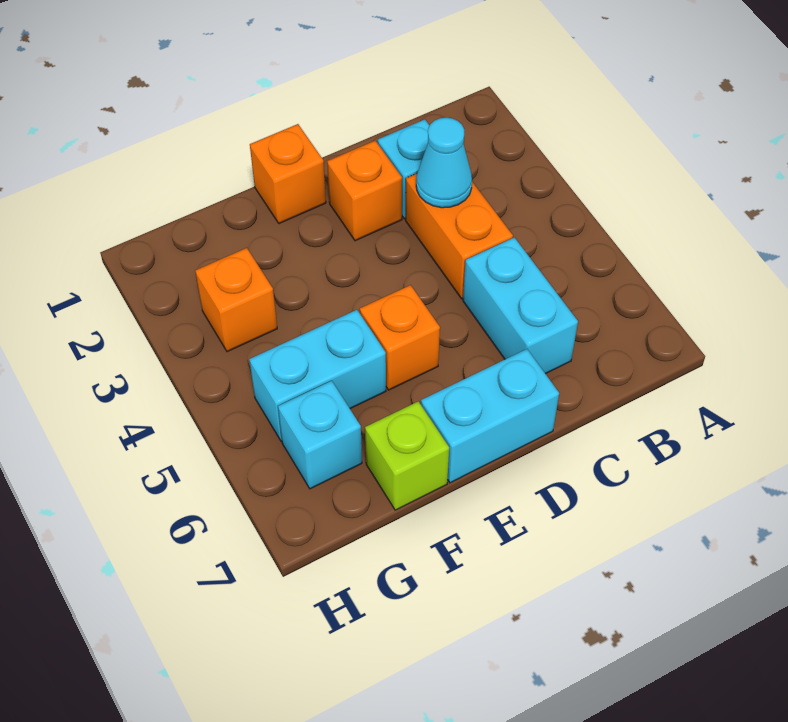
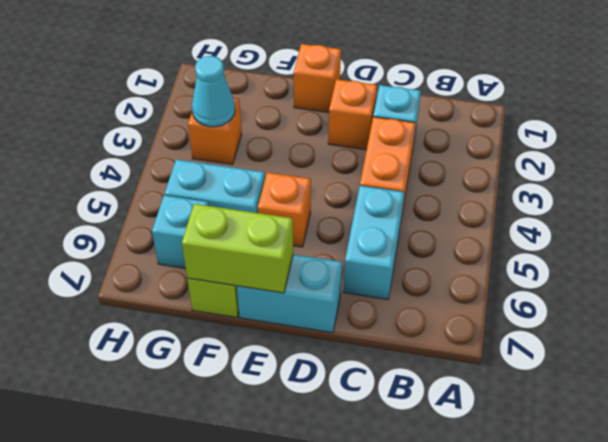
cyan 1x1 cone [416,118,472,208] -> cyan 1x1 cone moved to [192,56,235,127]
none -> lime 1x2 brick [182,204,293,293]

